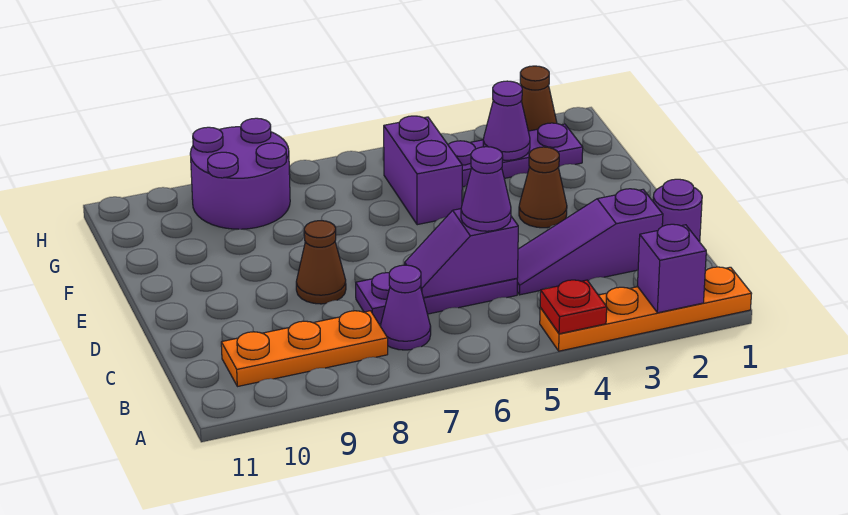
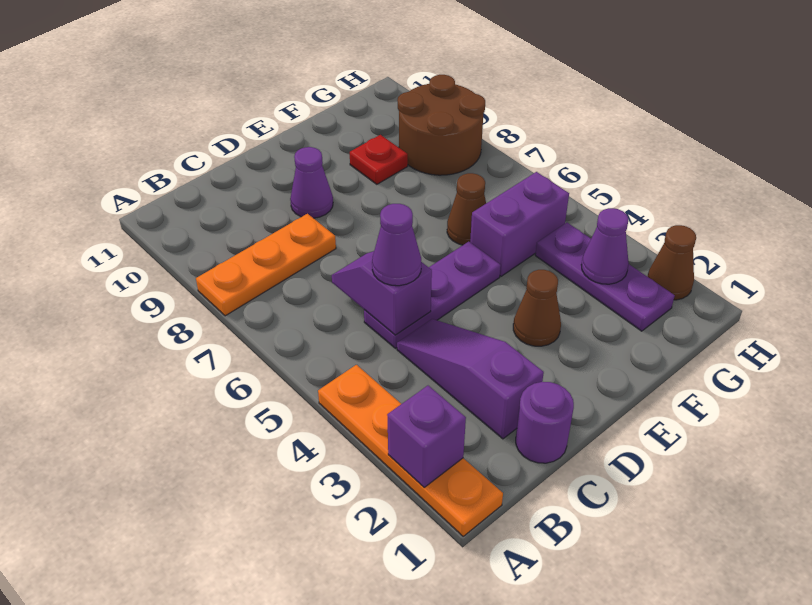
red 1x1 plate [540,280,607,334] -> red 1x1 plate moved to [350,135,408,184]
purple 1x1 cone [381,265,431,350] -> purple 1x1 cone moved to [290,147,333,218]
orange 1x3 plate [221,311,388,387] -> orange 1x3 plate turned to [196,214,336,316]
purple 1x3 plate [356,273,517,324] -> purple 1x3 plate turned to [364,242,501,348]
brown 1x1 cone [296,221,346,304] -> brown 1x1 cone moved to [447,173,486,245]
purple 2x2 round brick [190,118,290,229] -> brown 2x2 round brick [397,75,485,175]

